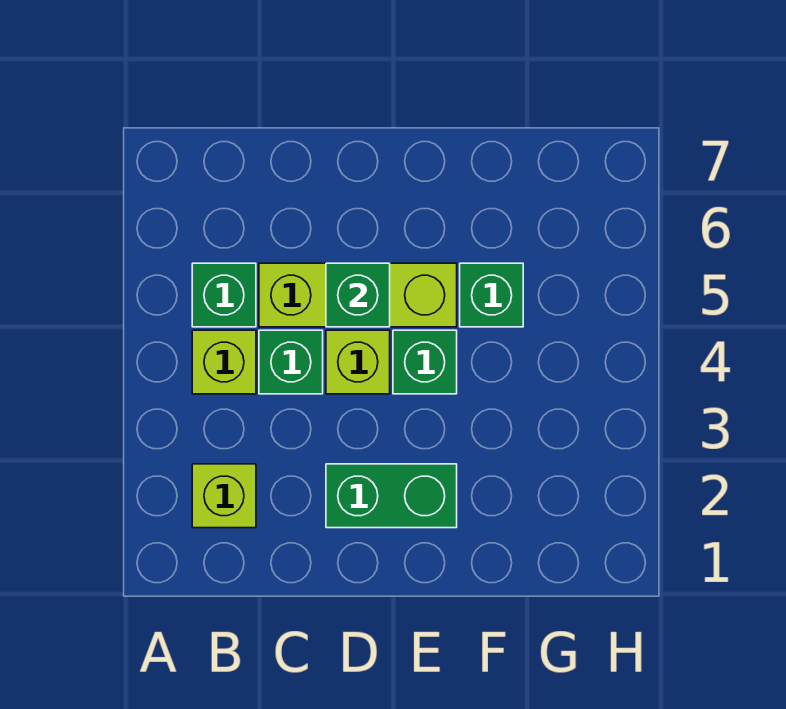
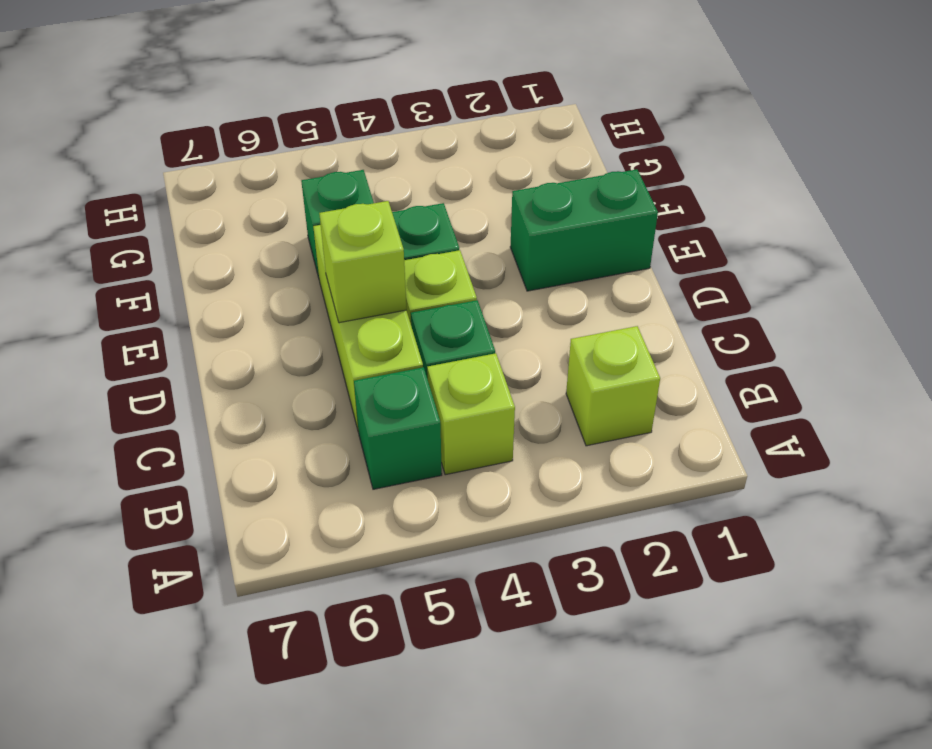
green 1x2 brick [326,464,457,528] -> green 1x2 brick turned to [510,169,658,291]
green 1x1 brick [326,263,390,327] -> lime 1x1 brick [319,201,407,323]

